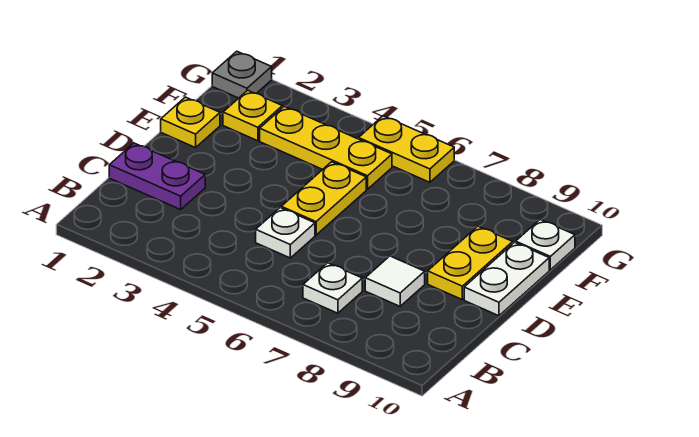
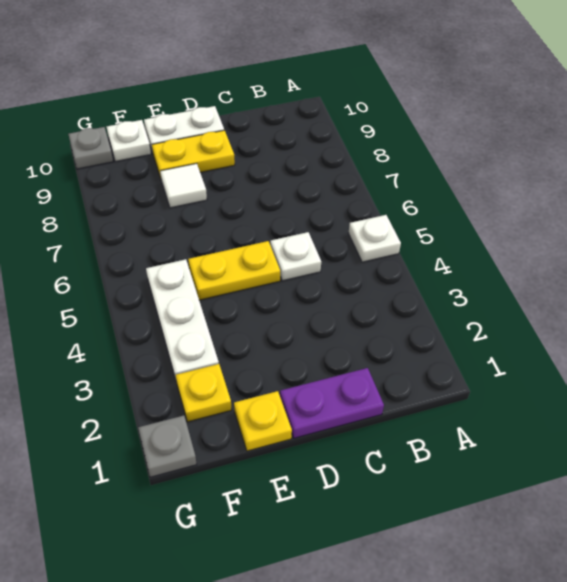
white 1x1 plate [303,263,362,313] -> white 1x1 plate moved to [348,215,401,262]
purple 1x2 plate [109,143,205,210] -> purple 1x2 plate turned to [280,368,384,438]
white 1x1 tile [365,256,425,306] -> white 1x1 tile moved to [160,164,207,208]
yellow 1x3 plate [260,107,392,189] -> white 1x3 plate [146,259,219,379]
yellow 1x2 plate [359,116,454,182] -> none
none -> grey 1x1 plate [68,127,113,169]

